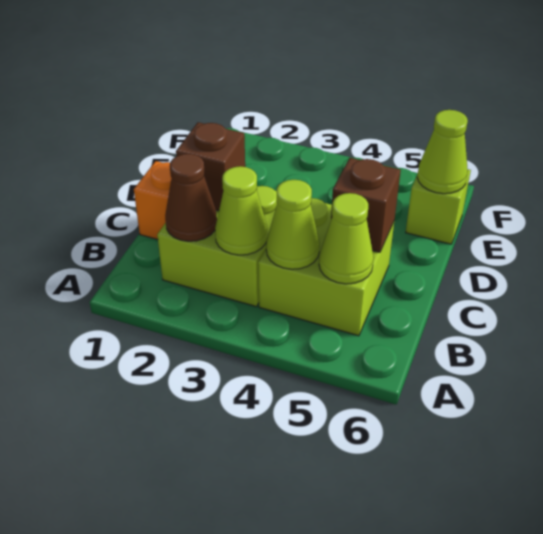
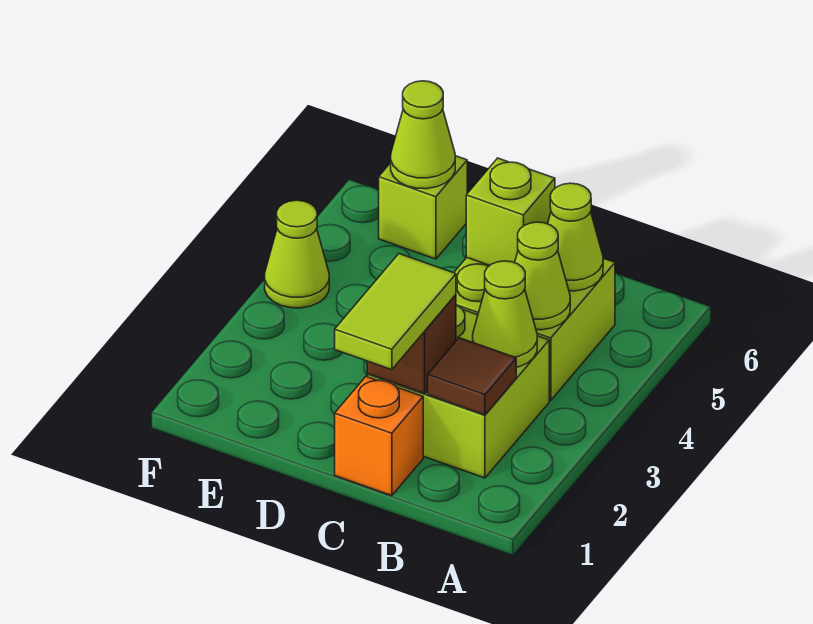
brown 1x1 cone [165,154,217,241] -> brown 1x1 tile [428,338,516,415]
none -> lime 1x2 tile [335,254,456,370]
brown 1x1 brick [331,158,401,252] -> lime 1x1 brick [466,158,555,266]
none -> lime 1x1 cone [265,200,329,308]

